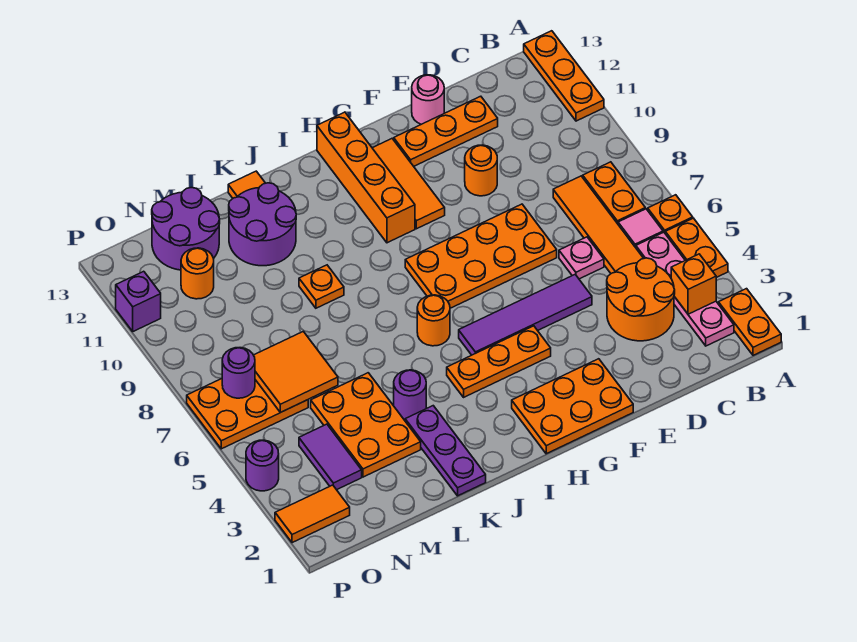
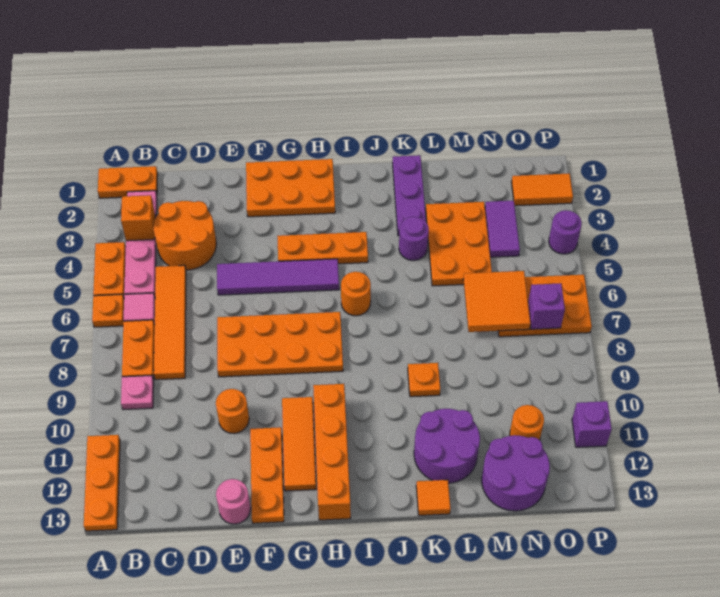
orange 1x2 plate [719,289,781,355] -> orange 1x2 plate turned to [98,166,158,198]
pink 1x1 plate [559,237,604,279] -> pink 1x1 plate moved to [121,375,154,410]
orange 1x3 plate [394,96,498,166] -> orange 1x3 plate turned to [250,427,284,523]
purple 1x1 round brick [222,348,255,398] -> purple 1x1 brick [528,283,565,329]

